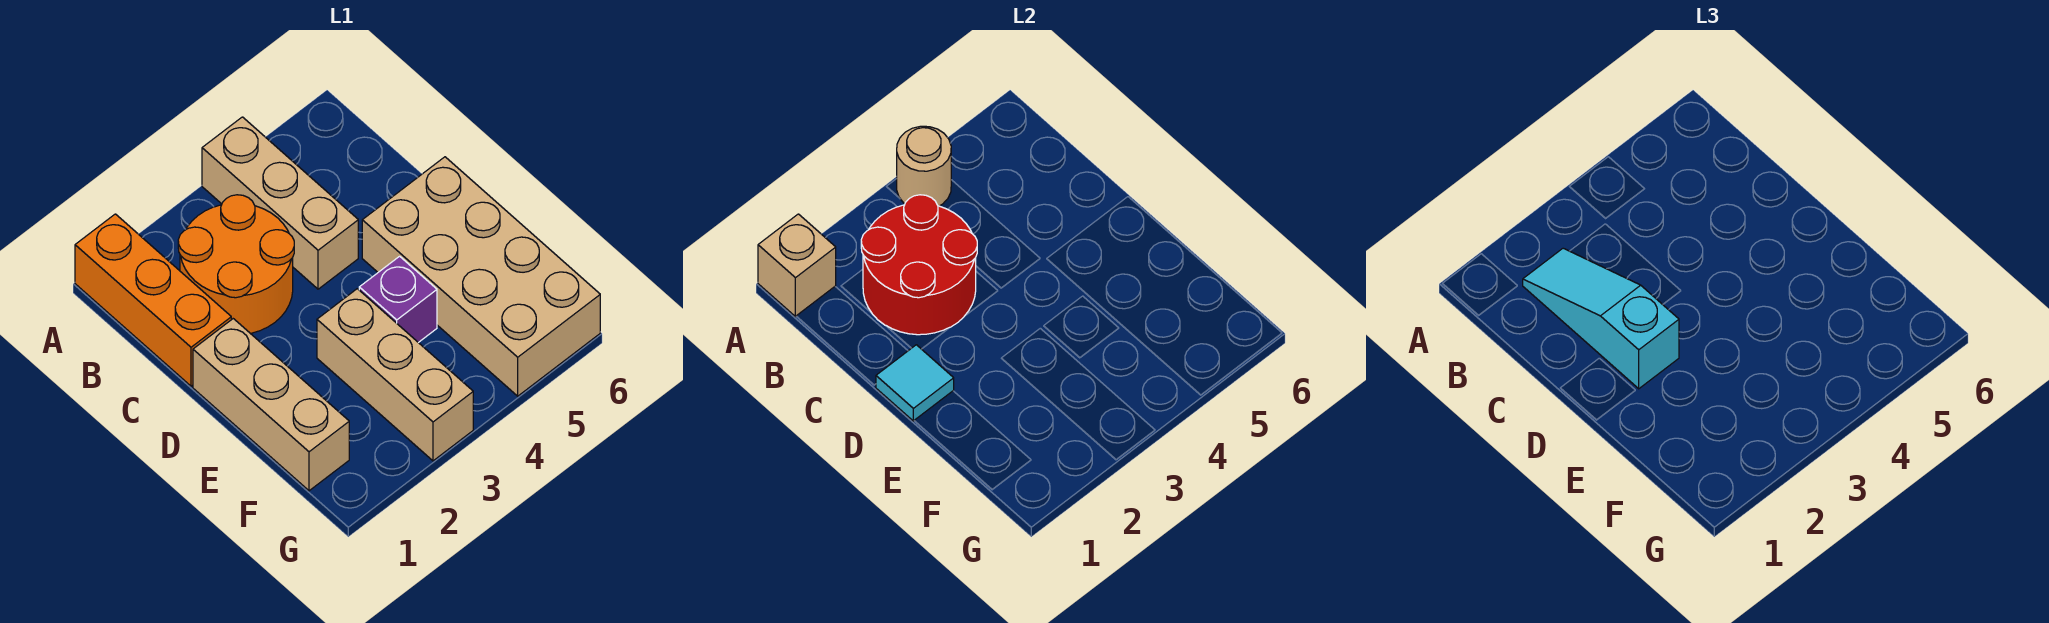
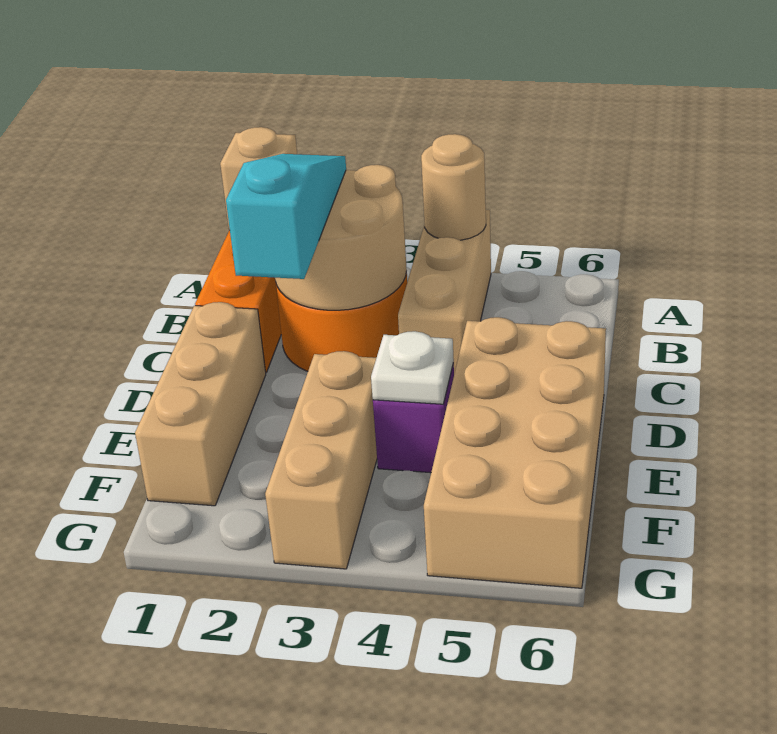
red 2x2 round brick [861,195,977,335] -> tan 2x2 round brick [275,165,407,310]
cyan 1x1 tile [876,345,954,421] -> none
none -> white 1x1 plate [371,331,454,404]

